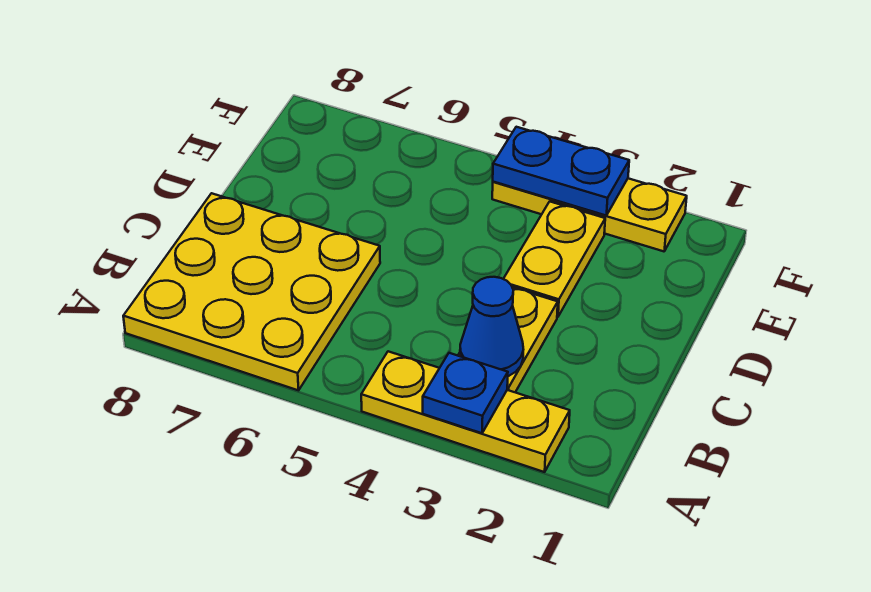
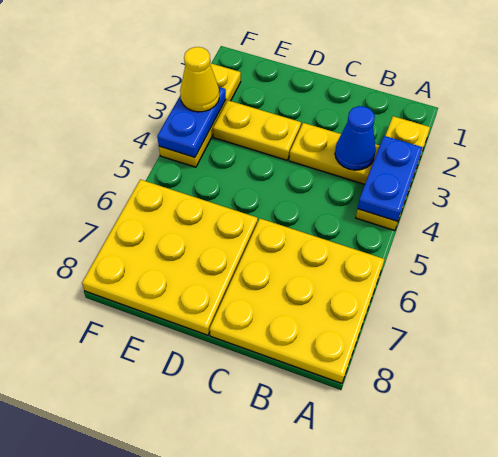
blue 1x1 plate [423,353,508,433] -> blue 1x2 plate [358,136,423,221]
none -> yellow 3x3 plate [82,179,258,335]
none -> yellow 1x1 cone [180,47,219,112]

